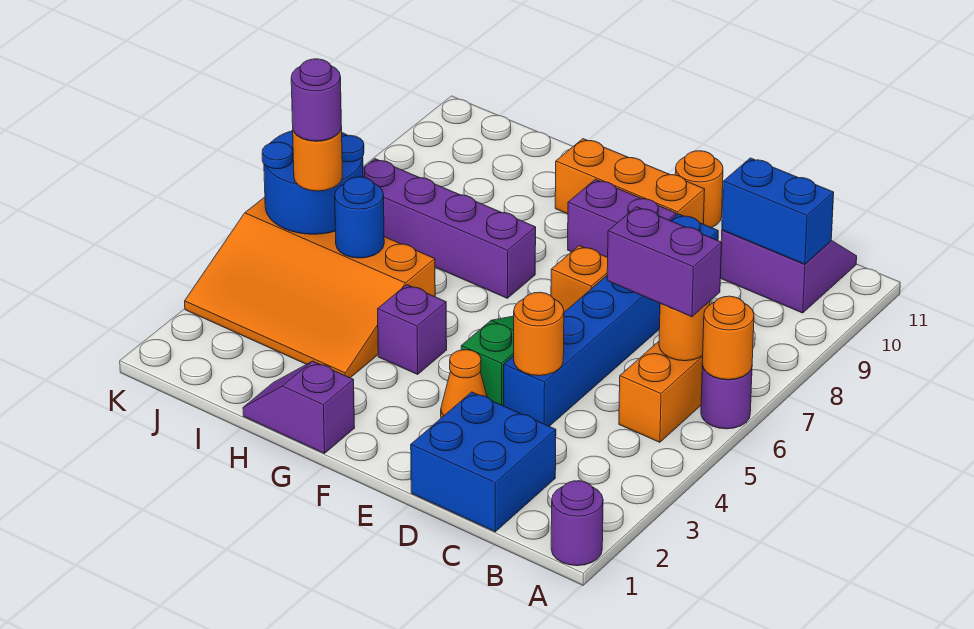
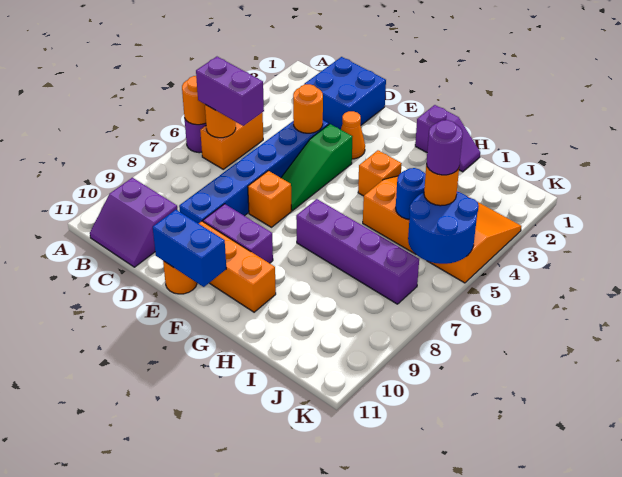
purple 1x1 round brick [551,481,603,566] -> none
blue 1x2 brick [722,158,834,264] -> blue 1x2 brick moved to [153,210,226,287]
purple 1x1 brick [378,285,447,374] -> orange 1x1 brick [358,150,402,196]

